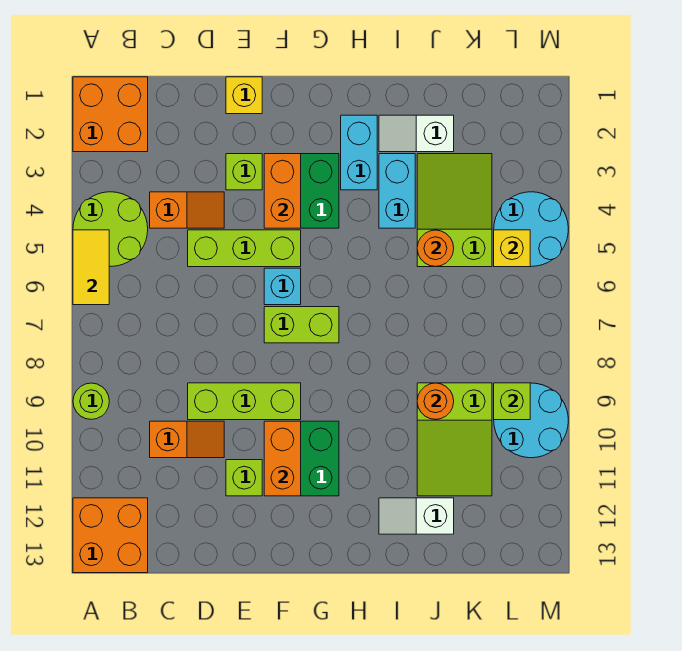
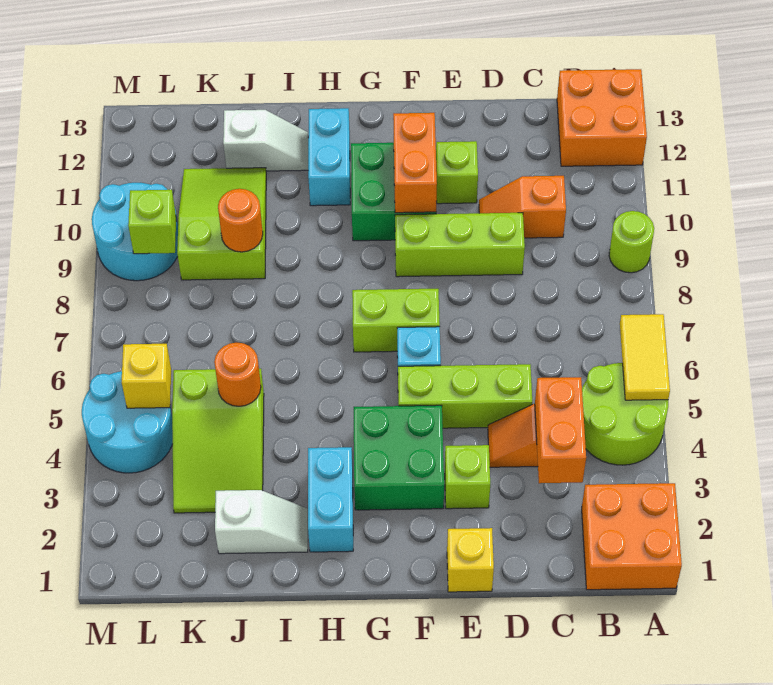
orange 1x2 brick [264,154,301,228] -> orange 1x2 brick moved to [535,377,586,483]
cyan 1x2 brick [379,154,415,228] -> cyan 1x2 brick moved to [308,108,350,206]

